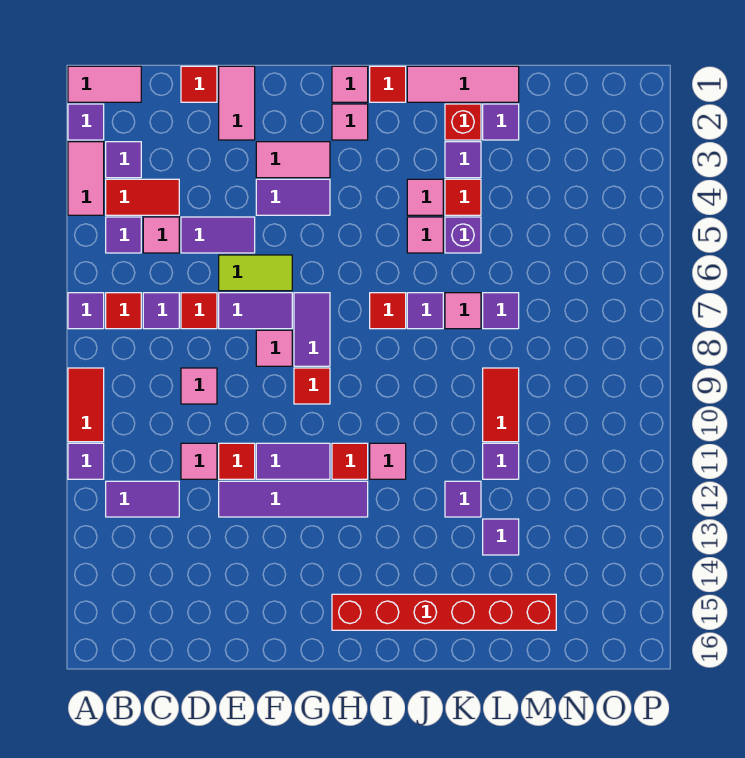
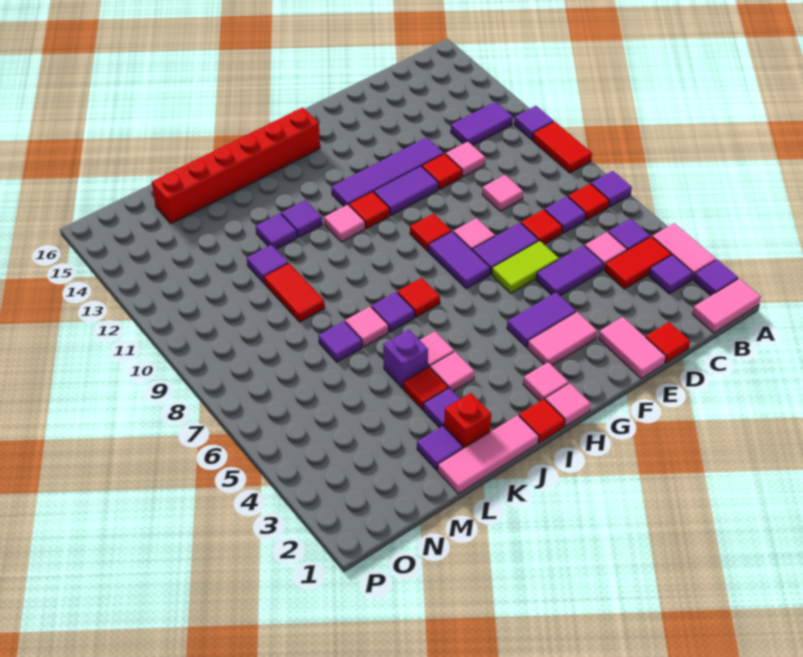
purple 1x1 tile [483,519,519,555] -> purple 1x1 tile moved to [281,200,322,237]

